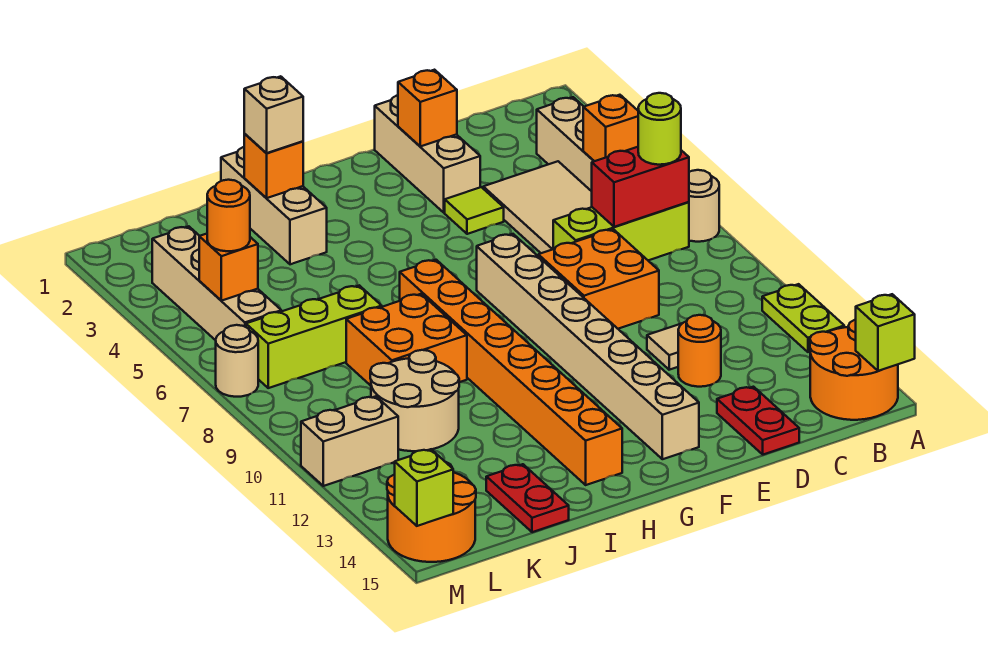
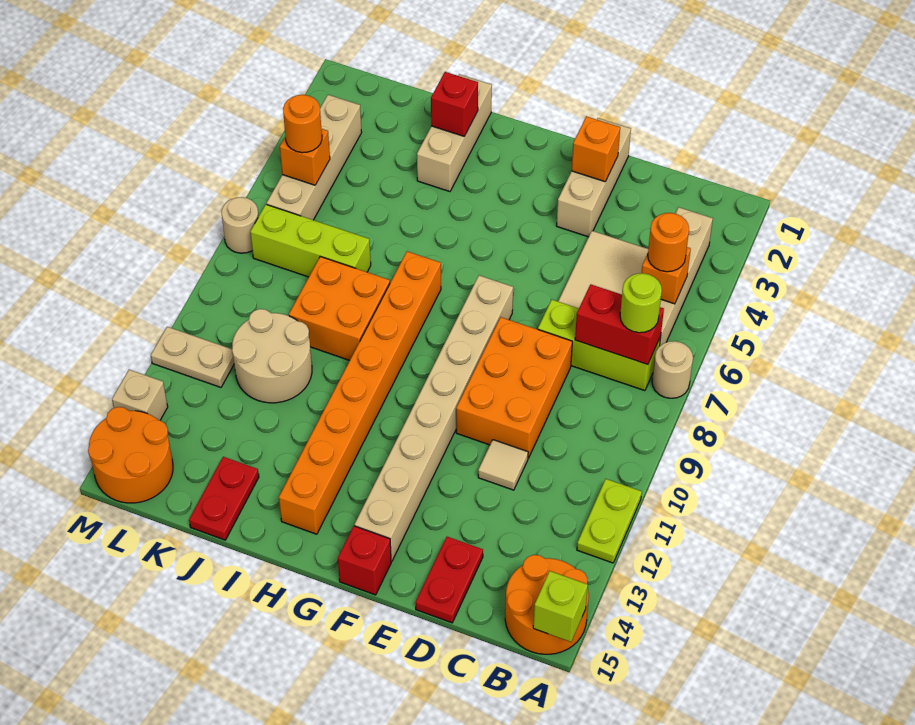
orange 2x2 brick [538,229,659,329] -> orange 2x3 brick [456,317,572,458]
orange 1x1 round brick [678,315,721,387] -> orange 1x1 round brick moved to [648,213,689,272]
lime 1x1 tile [445,187,504,234] -> none
none -> red 1x1 brick [338,526,391,595]
orange 1x1 brick [244,134,303,198] -> red 1x1 brick [431,72,478,136]
tan 1x1 brick [244,76,303,153] -> tan 1x1 brick moved to [112,370,168,420]
tan 1x2 brick [301,396,398,486] -> tan 1x2 plate [151,327,234,387]
lime 1x1 brick [395,449,453,526] -> none

